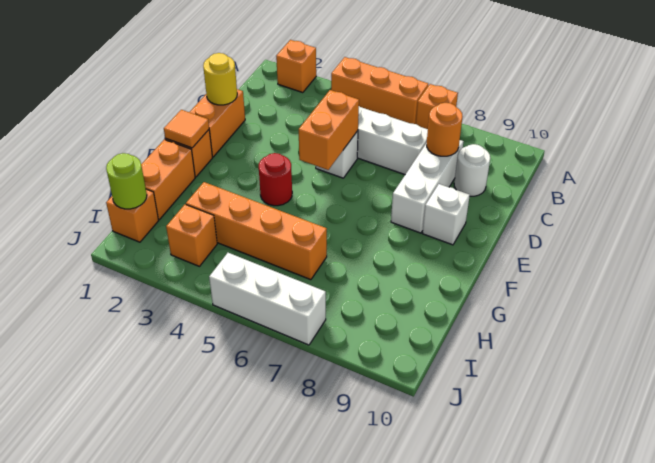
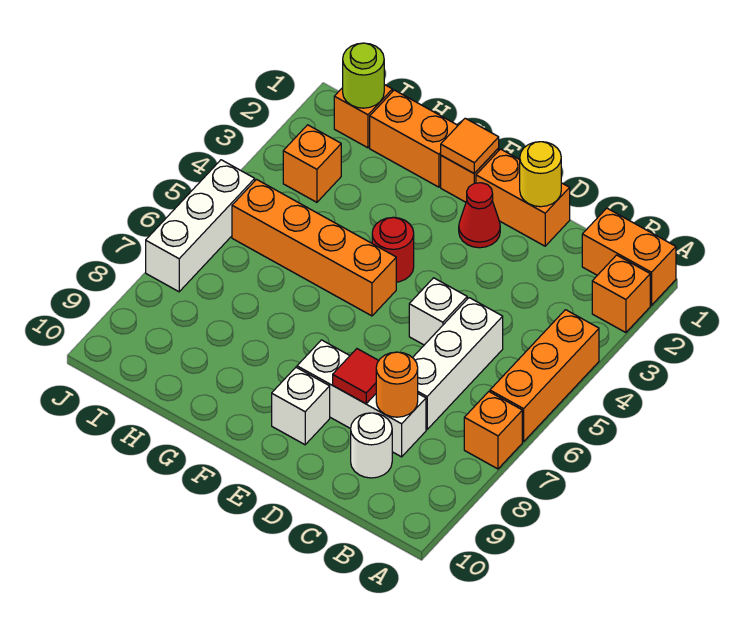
orange 1x2 brick [299,90,359,170] -> orange 1x2 brick moved to [582,208,676,305]
none -> red 1x1 tile [333,349,379,404]
none -> red 1x1 cone [459,183,500,248]
orange 1x4 brick [186,182,327,280] -> orange 1x4 brick turned to [232,180,396,316]

